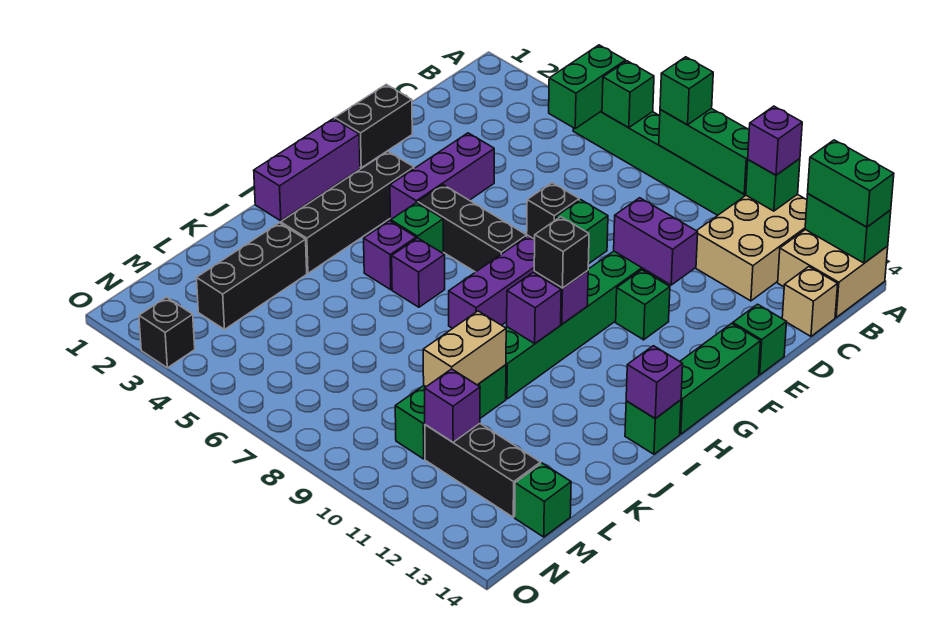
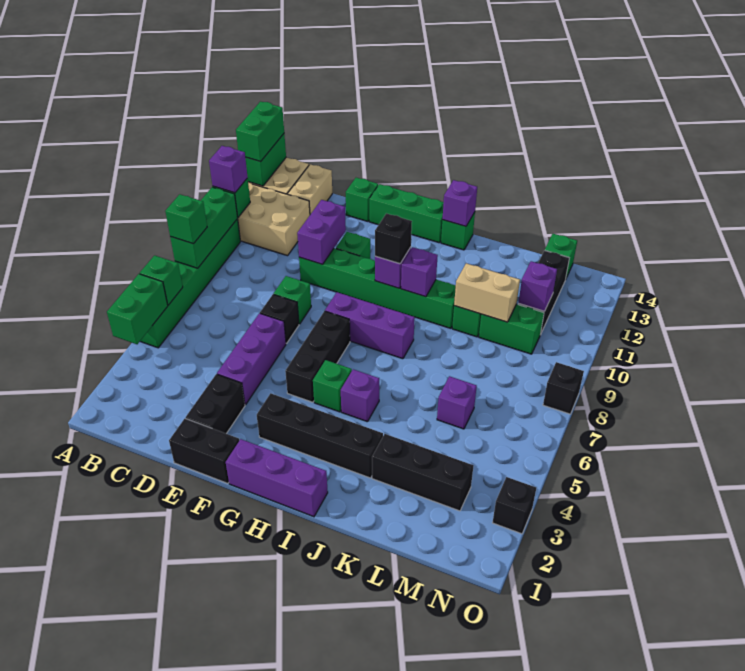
green 1x2 brick [549,45,626,128] -> green 1x2 brick turned to [107,274,168,344]
tan 1x1 brick [782,267,838,336] -> tan 1x2 brick [288,164,332,214]
none -> black 1x2 brick [186,374,245,434]
purple 1x3 brick [390,133,494,220] -> purple 1x3 brick turned to [217,313,286,405]
purple 1x1 brick [392,238,445,307] -> purple 1x1 brick moved to [437,376,477,429]
none -> black 1x1 brick [543,362,584,414]

